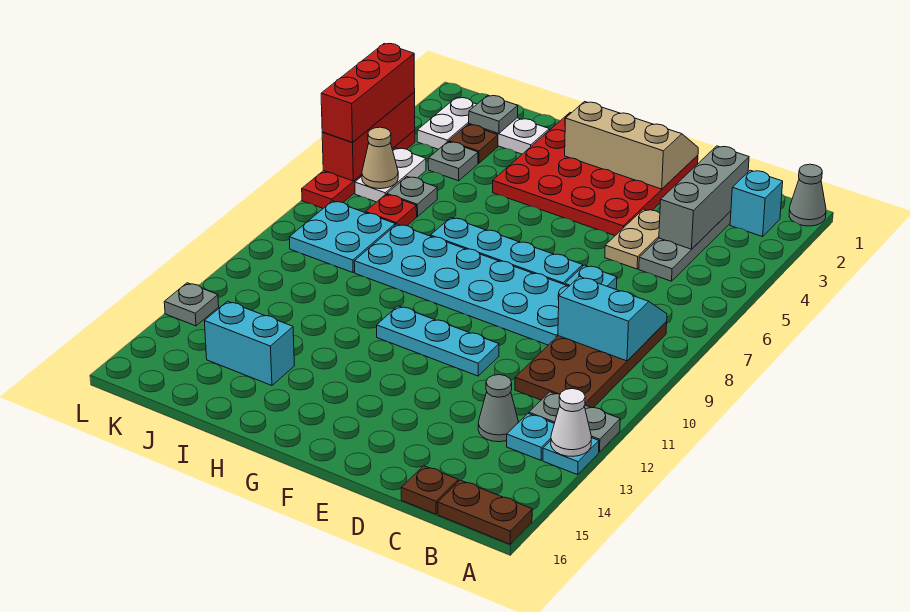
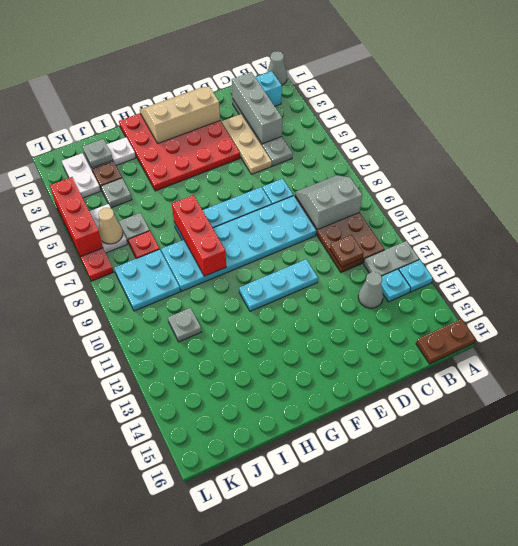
white 1x1 cone [551,389,592,456] -> none
cyan 2x2 slope [558,277,667,361] -> grey 2x2 slope [295,175,362,230]
brown 1x1 plate [401,466,458,514] -> brown 1x1 plate moved to [330,235,364,267]
tan 1x2 plate [605,209,660,269] -> tan 1x3 plate [222,114,272,174]
cyan 1x2 brick [205,301,295,385] -> none
red 1x3 brick [321,44,415,143] -> red 1x3 brick moved to [172,195,226,276]
grey 1x1 plate [164,283,219,326] -> grey 1x1 plate moved to [168,308,201,342]

